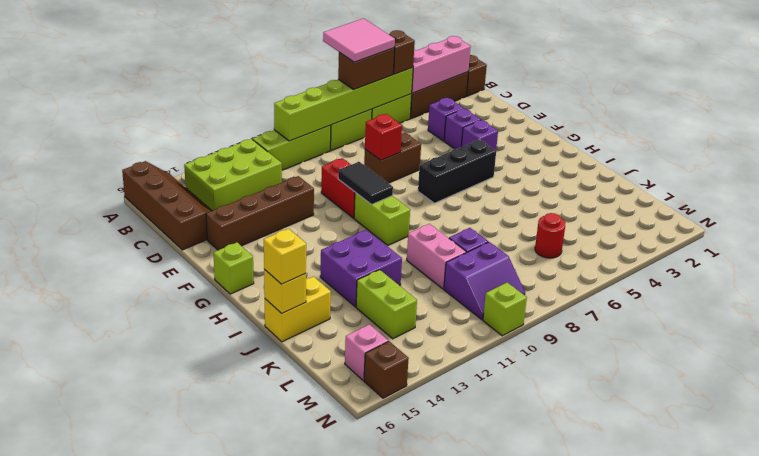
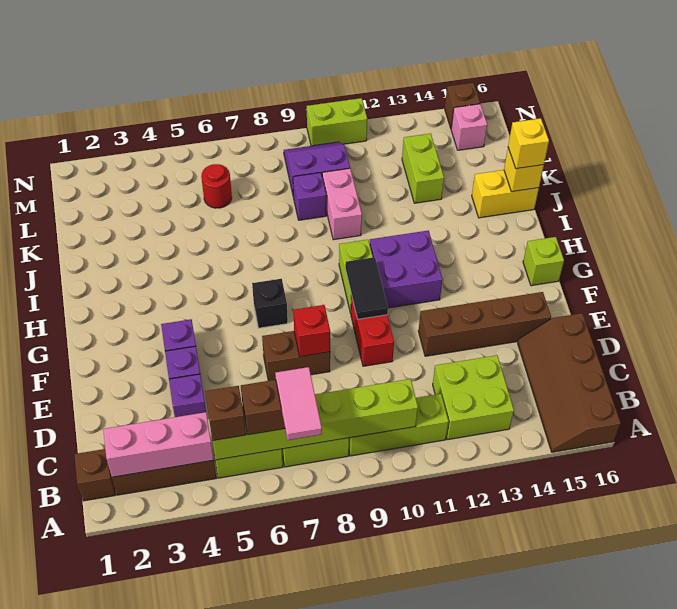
pink 2x2 tile [323,18,395,62] -> pink 1x2 tile [275,367,322,440]
lime 2x3 brick [184,139,282,211] -> lime 2x2 brick [433,355,514,440]
black 1x3 brick [418,140,496,203] -> black 1x1 brick [252,279,288,328]
purple 2x2 brick [320,230,402,307] -> purple 2x2 brick moved to [370,231,443,308]
lime 1x1 brick [483,283,527,336] -> lime 1x2 brick [307,98,367,146]

